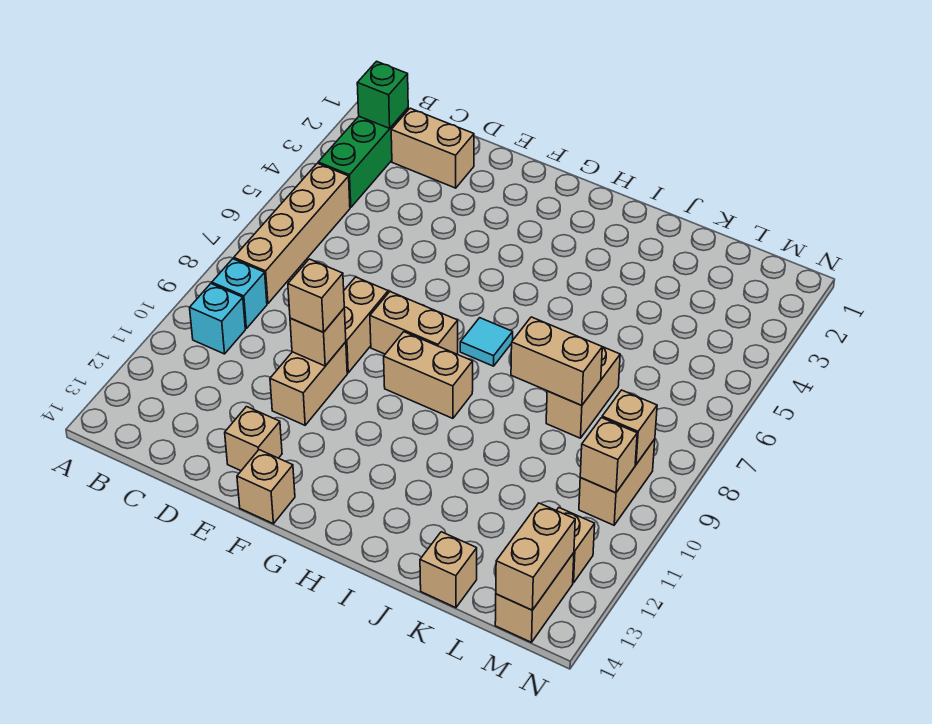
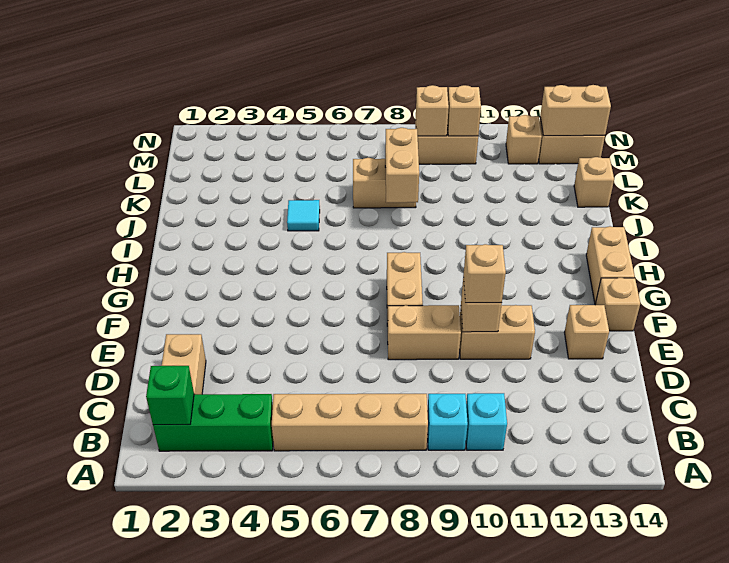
tan 1x2 brick [384,332,473,418] -> tan 1x2 brick moved to [586,226,635,304]
cyan 1x1 tile [460,318,513,366] -> cyan 1x1 tile moved to [287,200,320,231]

